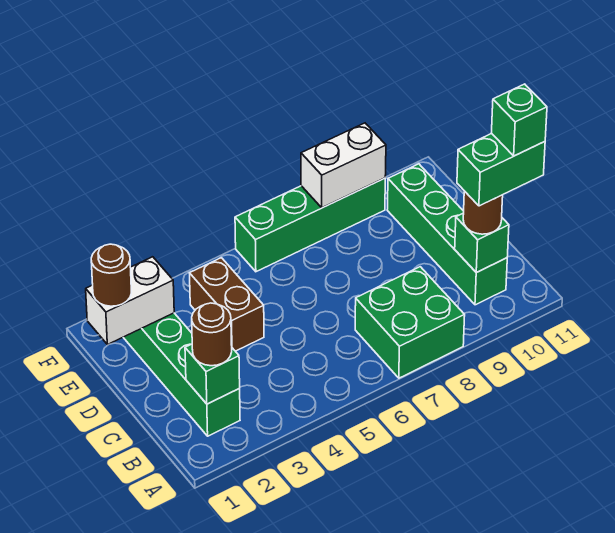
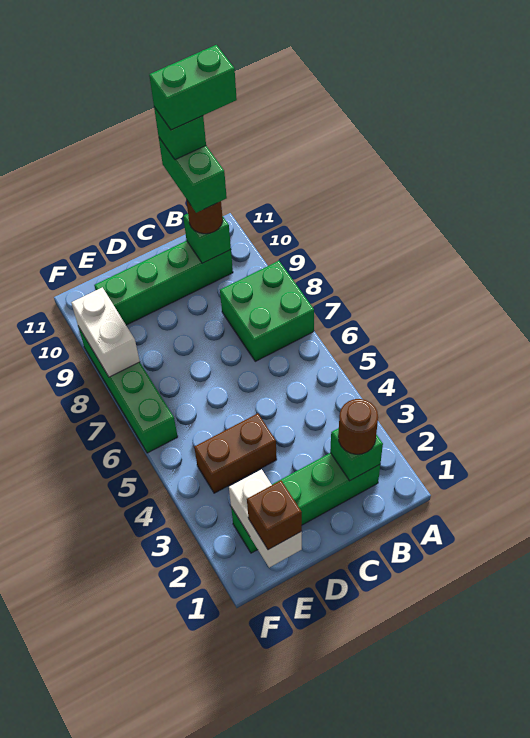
none -> green 1x2 brick [149,45,237,130]
brown 1x1 round brick [91,244,131,306] -> brown 1x1 brick [247,481,302,550]

